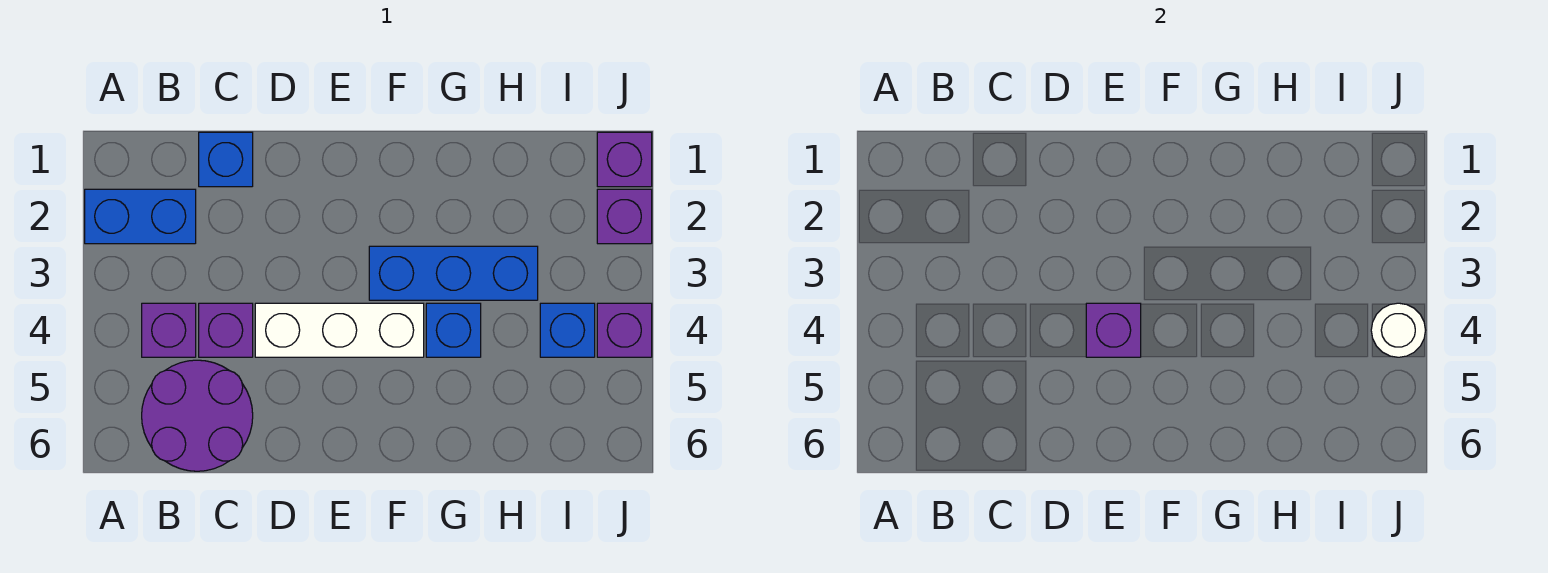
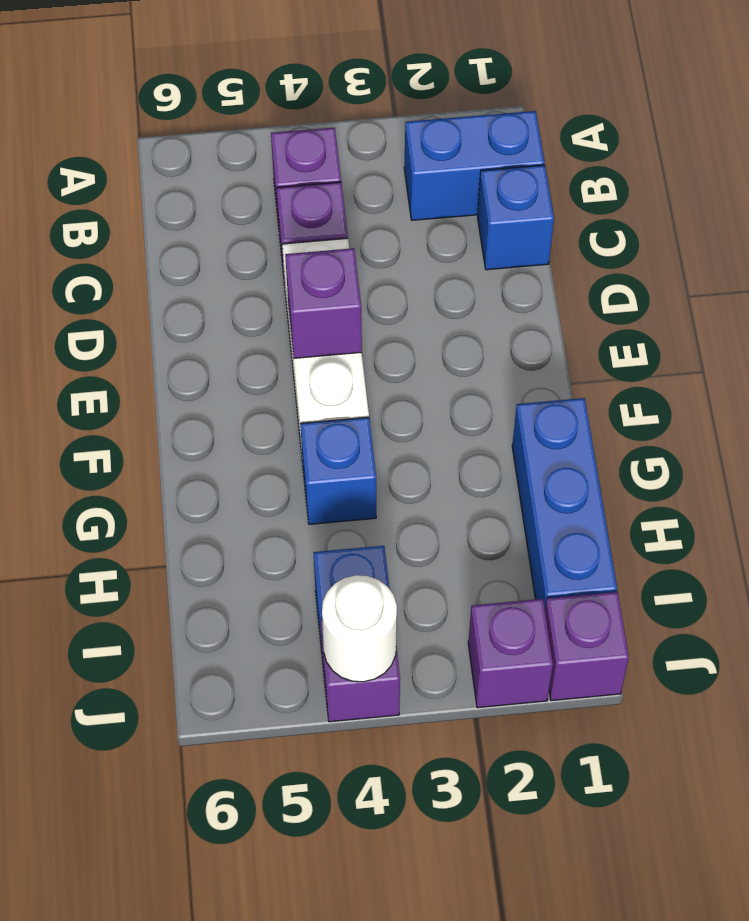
blue 1x2 brick [85,189,196,244] -> blue 1x2 brick turned to [404,111,545,220]
purple 2x2 round brick [142,360,253,471] -> none
blue 1x3 brick [369,246,538,300] -> blue 1x3 brick moved to [512,398,617,609]

